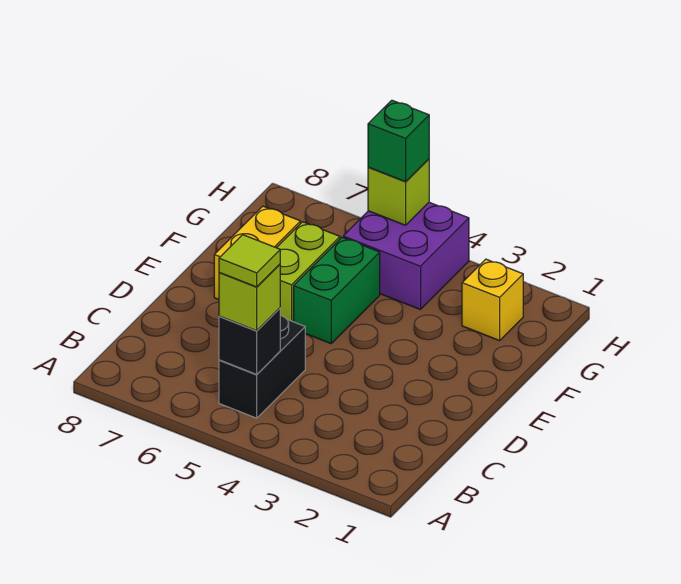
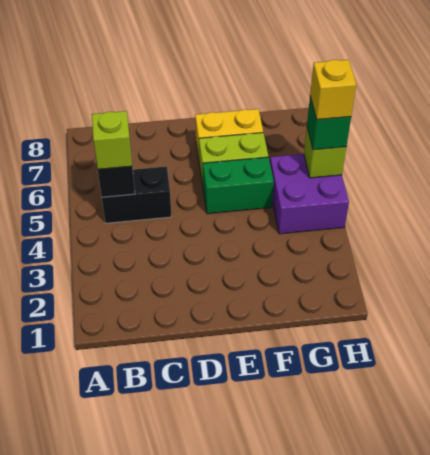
lime 1x1 tile [219,235,280,287] -> none
yellow 1x1 brick [462,259,523,341] -> yellow 1x1 brick moved to [310,60,356,120]

